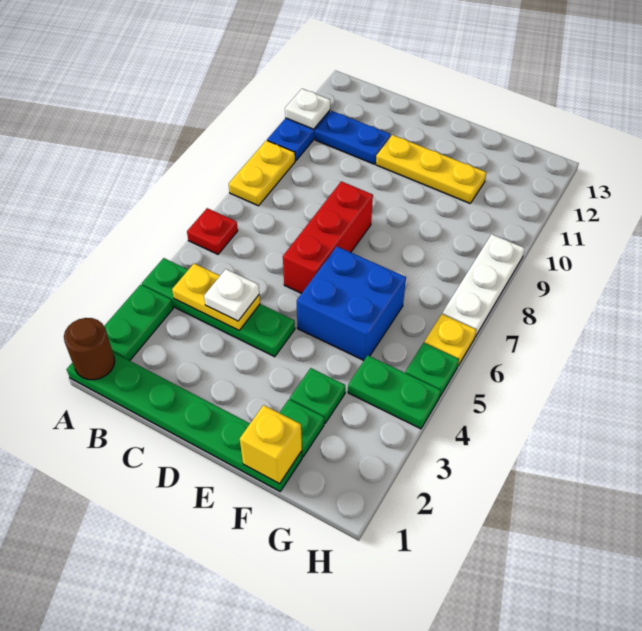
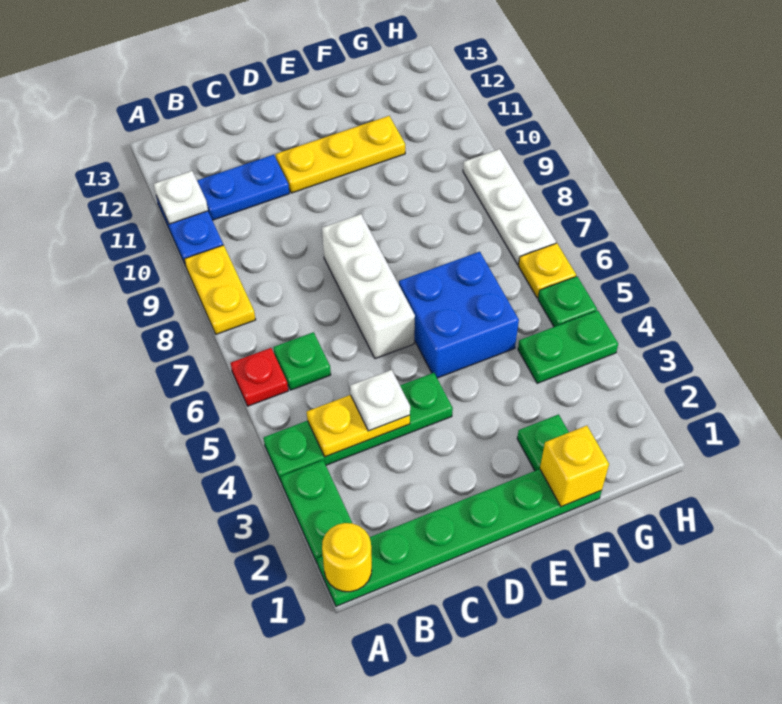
brown 1x1 round brick [64,318,115,380] -> yellow 1x1 round brick [322,523,372,592]
red 1x3 brick [283,181,373,293] -> white 1x3 brick [322,214,415,359]
green 1x1 plate [290,368,345,423] -> green 1x1 plate moved to [273,332,331,390]

